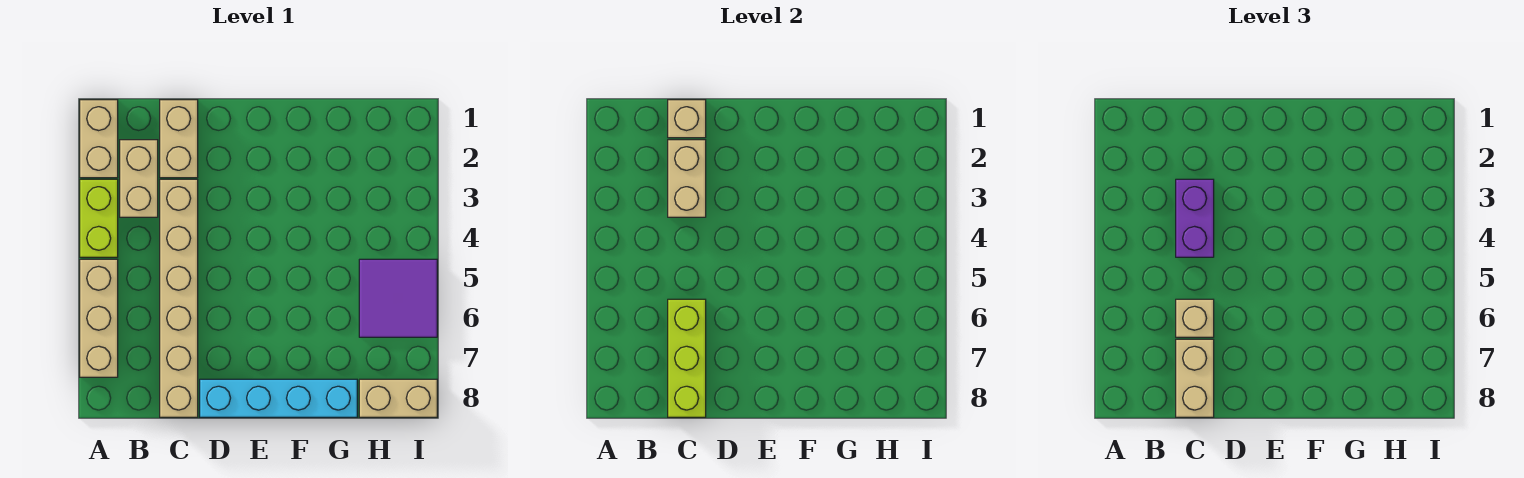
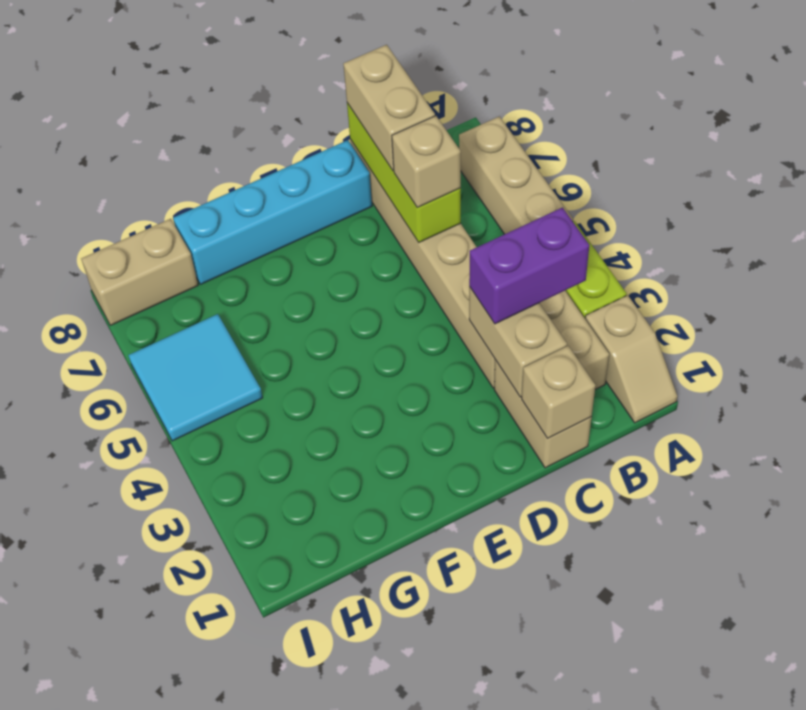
tan 1x2 brick [80,100,118,178] -> tan 1x2 slope [585,295,677,423]
purple 1x2 brick [1176,179,1214,257] -> purple 1x2 brick turned to [469,207,589,324]
purple 2x2 tile [359,259,437,337] -> cyan 2x2 tile [128,314,263,441]

